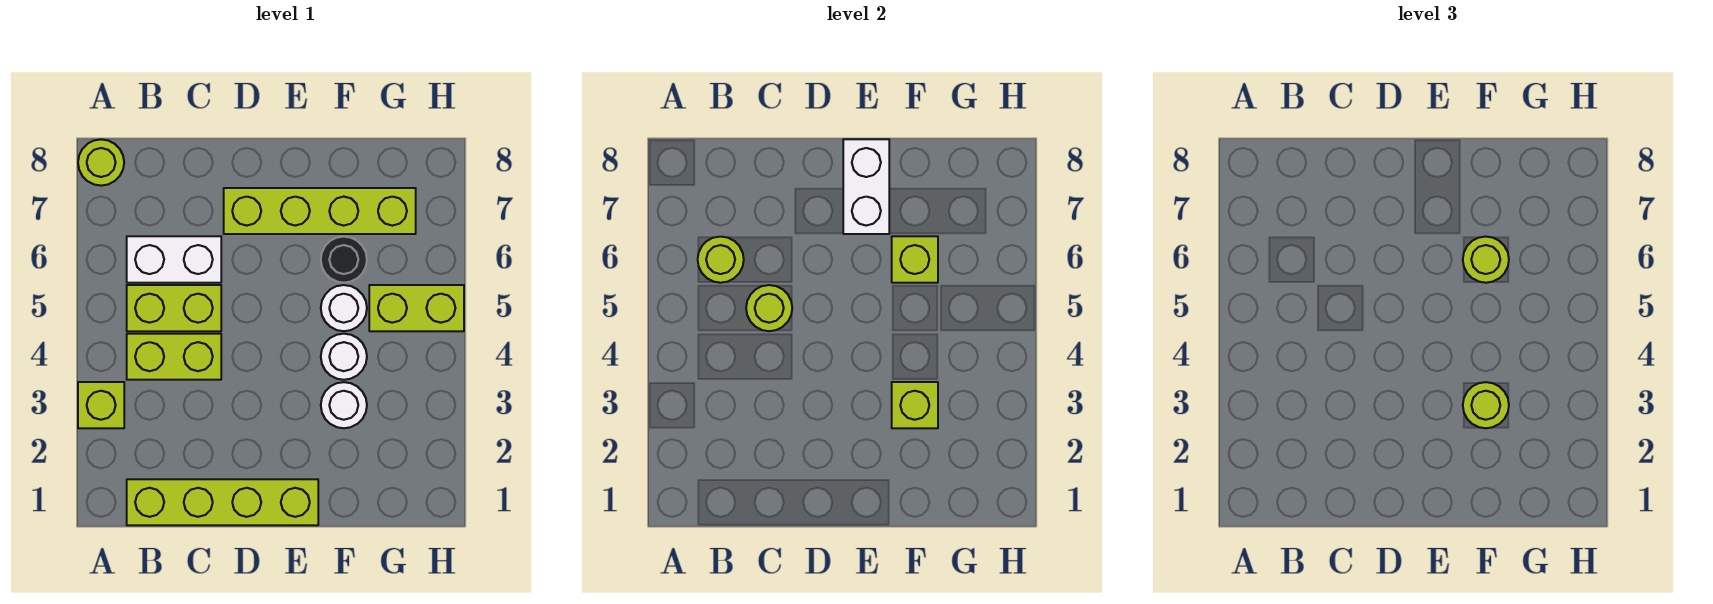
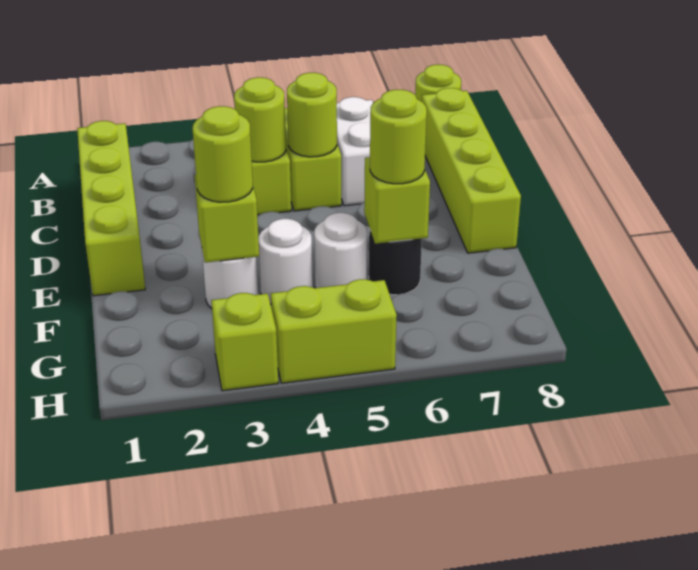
lime 1x1 brick [78,382,124,428] -> lime 1x1 brick moved to [211,293,278,391]
lime 1x1 round brick [698,237,744,283] -> lime 1x1 round brick moved to [234,77,286,162]
lime 1x4 brick [224,188,416,234] -> lime 1x4 brick moved to [422,88,521,253]
white 1x2 brick [843,139,889,234] -> none
lime 1x2 brick [369,285,464,331] -> lime 1x2 brick turned to [271,279,397,383]

